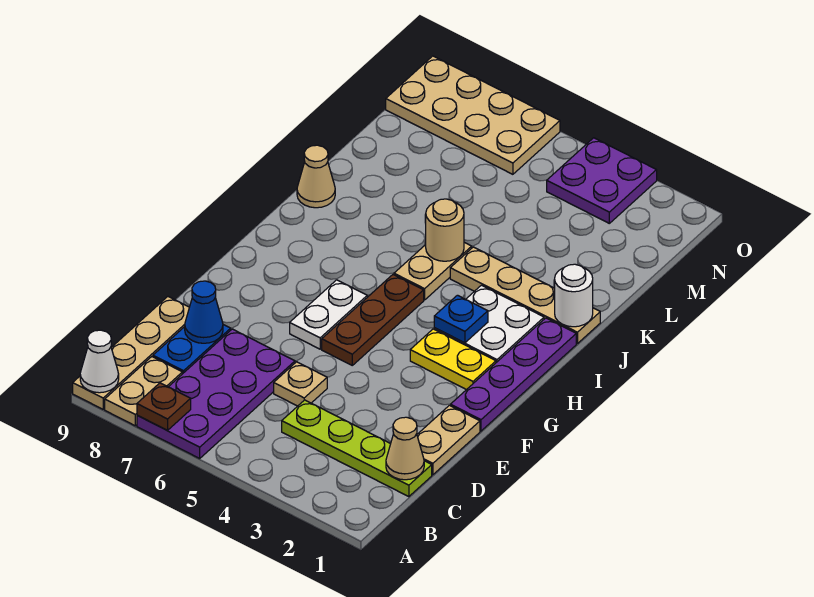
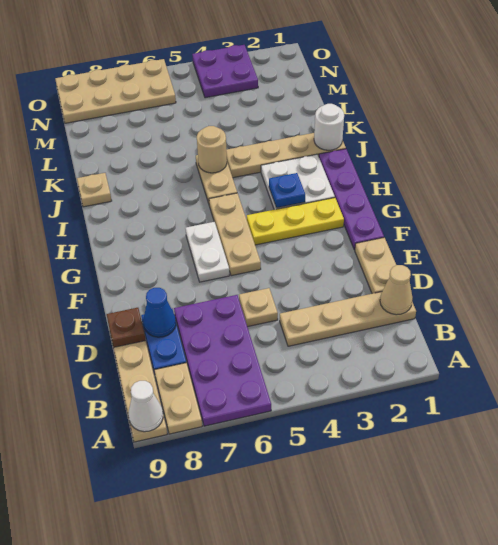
brown 1x1 plate [137,383,191,430] -> brown 1x1 plate moved to [107,308,146,347]
lime 1x4 plate [282,400,432,497] -> tan 1x4 plate [280,292,416,346]
brown 1x3 plate [322,275,424,365] -> tan 1x3 plate [209,193,261,276]
yellow 1x2 plate [410,329,496,390] -> yellow 1x3 plate [247,198,344,245]
tan 1x1 cone [297,145,335,208] -> tan 1x1 plate [77,173,112,207]

